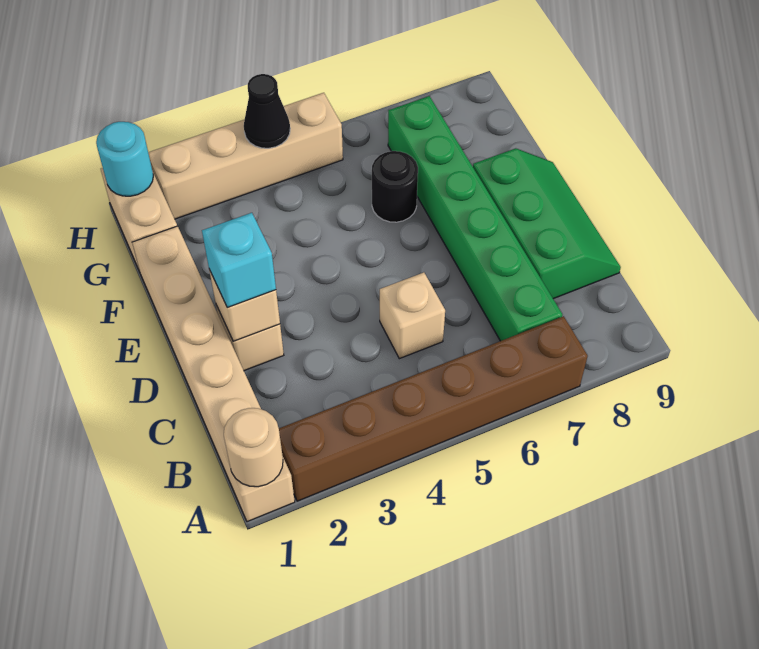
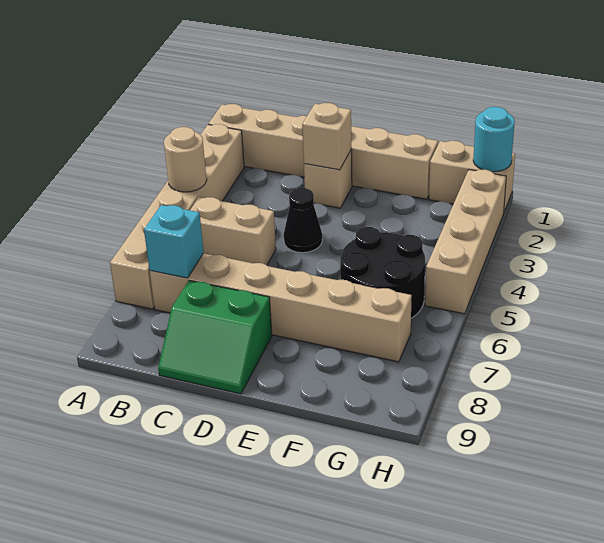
tan 1x1 round brick [224,408,283,487] -> tan 1x1 round brick moved to [164,127,207,192]
brown 1x6 brick [279,316,588,501] -> tan 1x6 brick [110,124,244,309]
green 1x6 brick [388,96,562,341] -> tan 1x6 brick [150,253,412,362]
tan 1x1 brick [380,272,445,359] -> tan 1x2 brick [190,197,276,265]
green 2x3 slope [473,148,621,299] -> green 2x2 slope [158,280,272,394]
cyan 1x1 brick [202,213,276,307] -> cyan 1x1 brick moved to [144,205,204,278]
black 1x1 round brick [372,151,418,222] -> black 2x2 round brick [340,227,425,318]
black 1x1 cone [244,74,290,148] -> black 1x1 cone moved to [284,188,322,253]

